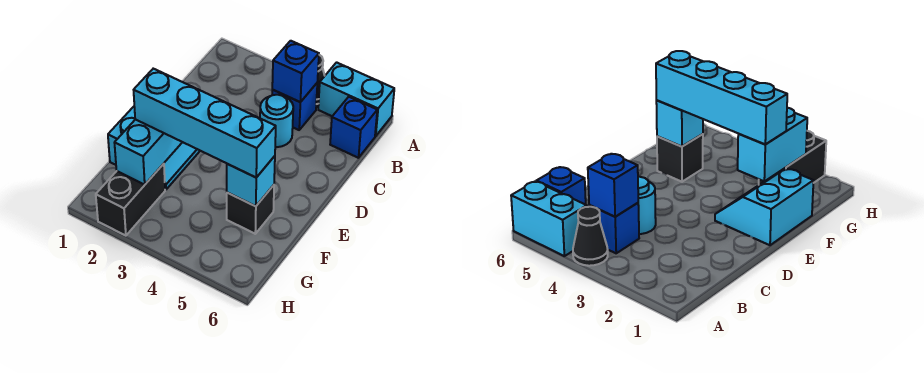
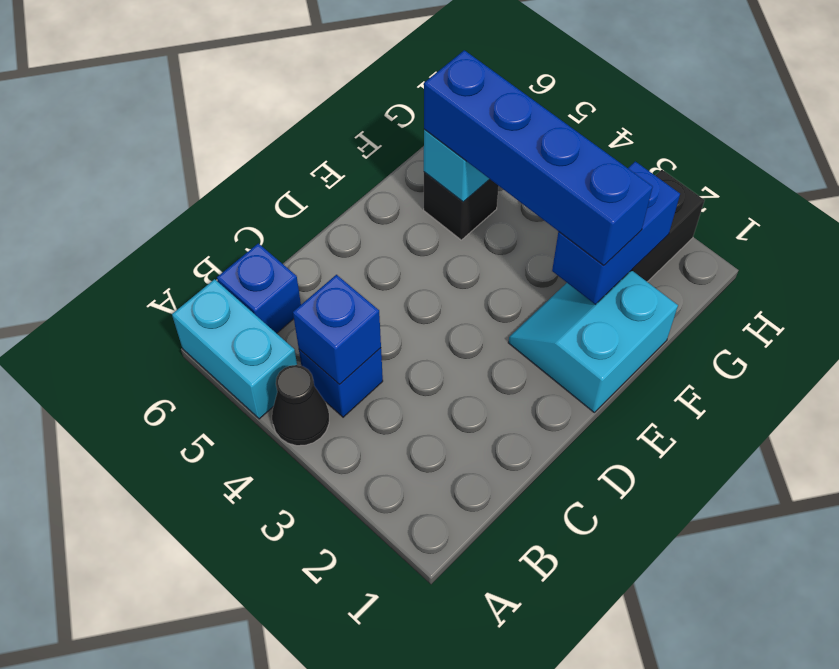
cyan 1x1 round brick [260,95,293,147] -> none
cyan 1x2 brick [114,119,182,185] -> blue 1x2 brick [552,161,680,304]
cyan 1x4 brick [134,69,276,177] -> blue 1x4 brick [424,50,653,266]

